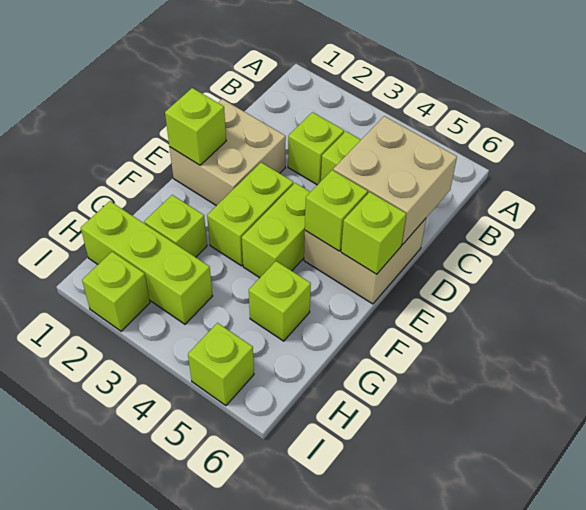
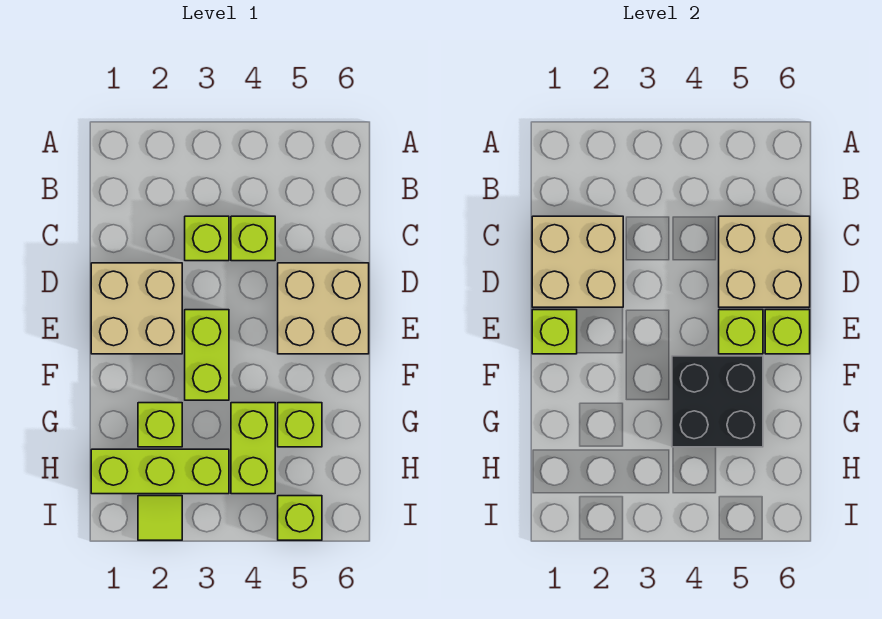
none -> tan 2x2 brick [532,216,623,307]
lime 1x2 brick [242,183,310,278] -> lime 1x2 brick moved to [231,403,275,494]
none -> black 2x2 brick [672,356,763,447]
lime 1x1 brick [82,252,150,331] -> lime 1x1 tile [138,496,182,540]

